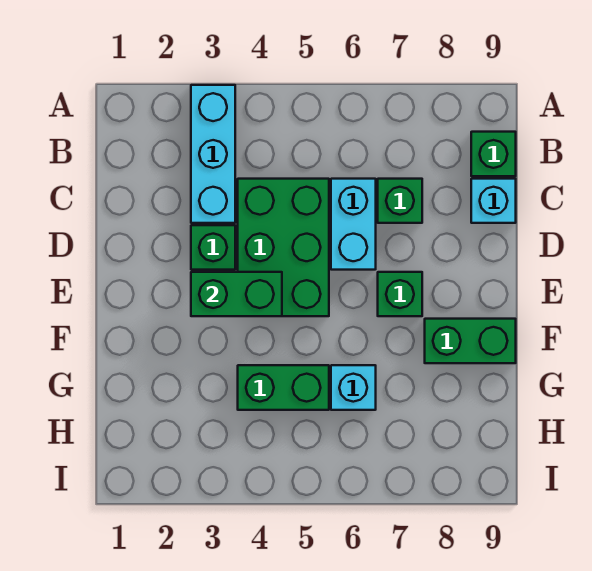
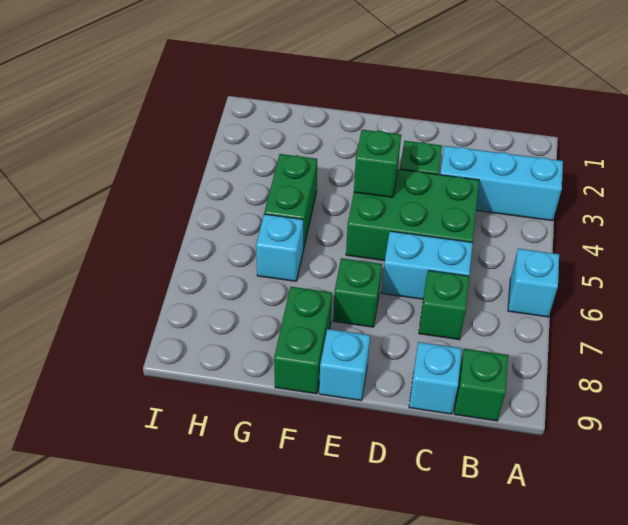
none -> cyan 1x1 brick [508,249,559,317]
green 1x2 brick [191,272,282,316] -> green 1x1 brick [354,130,401,197]
none -> cyan 1x1 brick [319,329,370,400]

